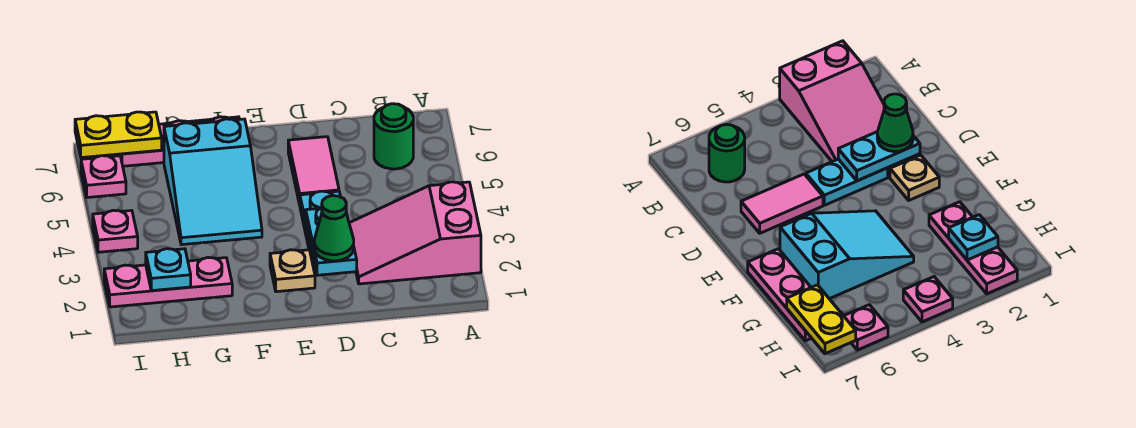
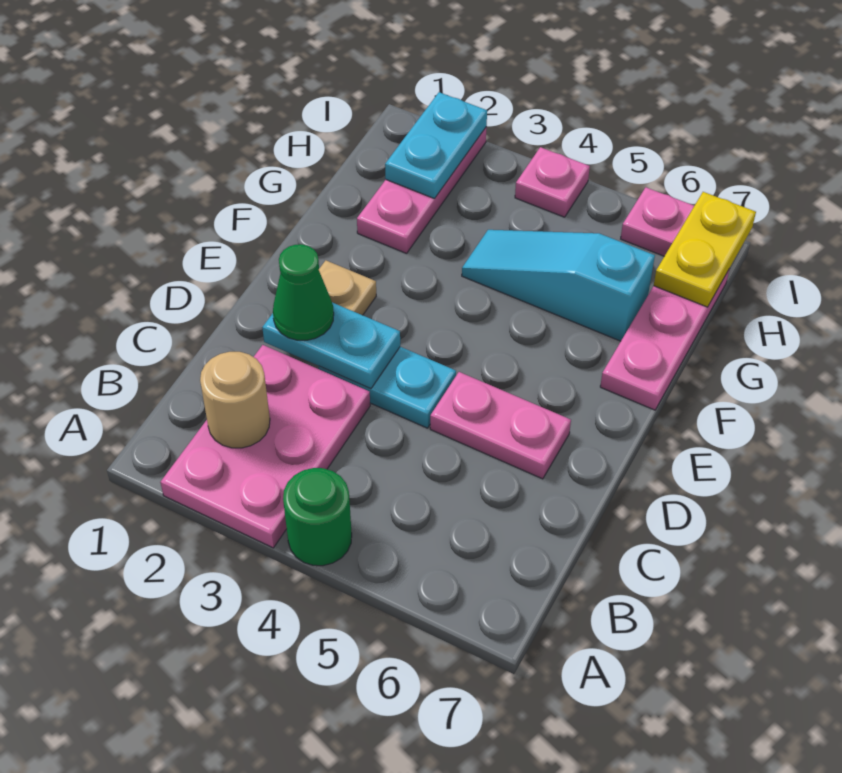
pink 2x3 slope [349,182,481,284] -> pink 2x3 plate [160,345,370,548]
none -> tan 1x1 round brick [200,352,270,448]
green 1x1 round brick [374,104,413,169] -> green 1x1 round brick moved to [283,468,352,566]
pink 1x2 tile [288,137,339,205] -> pink 1x2 plate [430,372,571,479]
cyan 2x3 slope [164,119,262,245] -> cyan 1x3 slope [462,230,655,341]
cyan 1x1 plate [146,249,191,291] -> cyan 1x2 plate [385,92,487,199]

